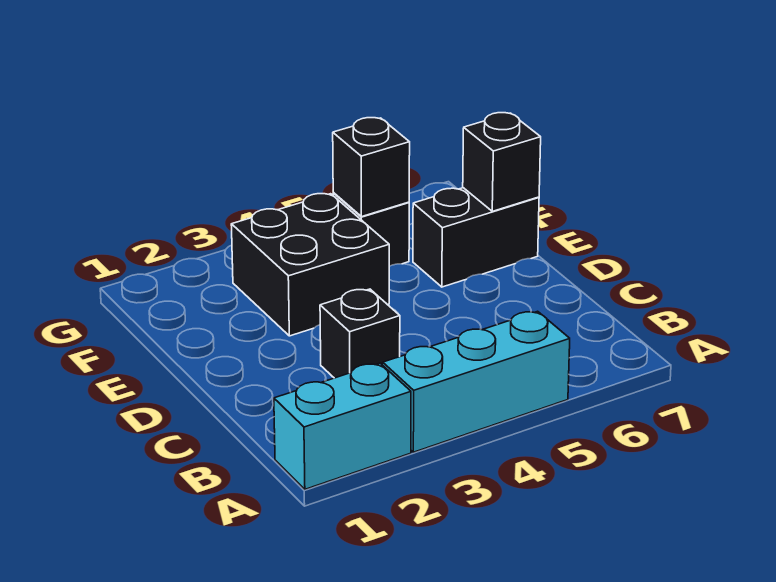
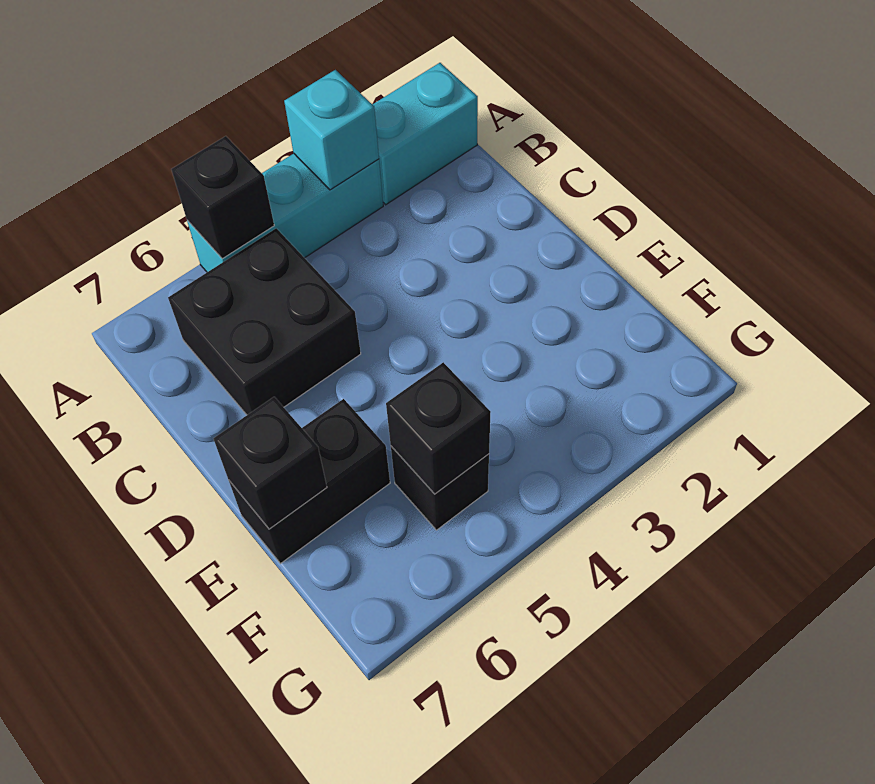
none -> cyan 1x1 brick [284,70,379,190]
black 1x1 brick [320,289,400,378] -> black 1x1 brick moved to [171,136,274,259]
black 2x2 brick [231,194,389,336] -> black 2x2 brick moved to [168,228,361,415]

